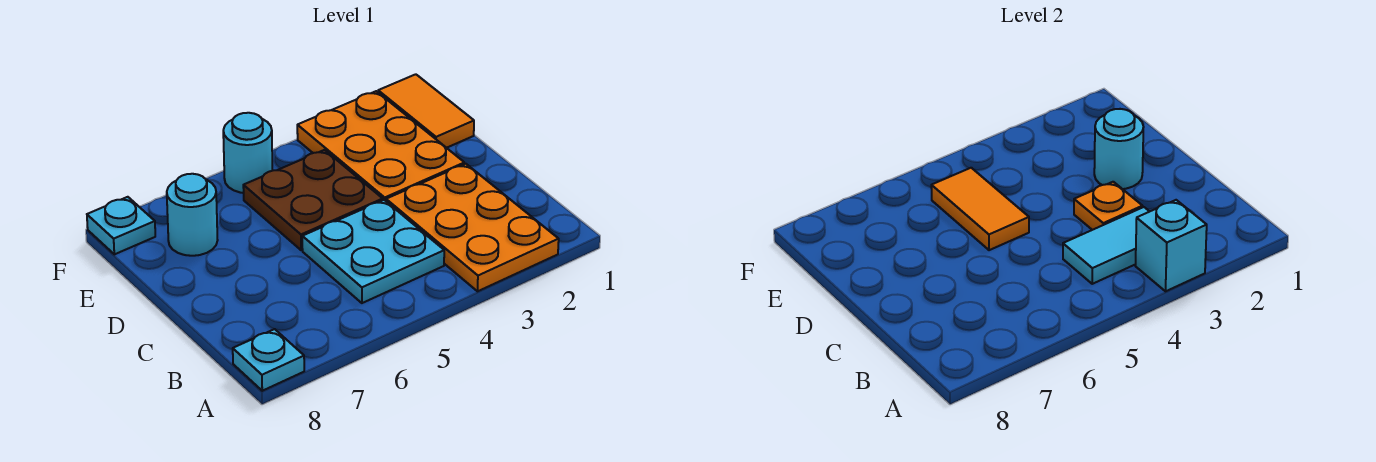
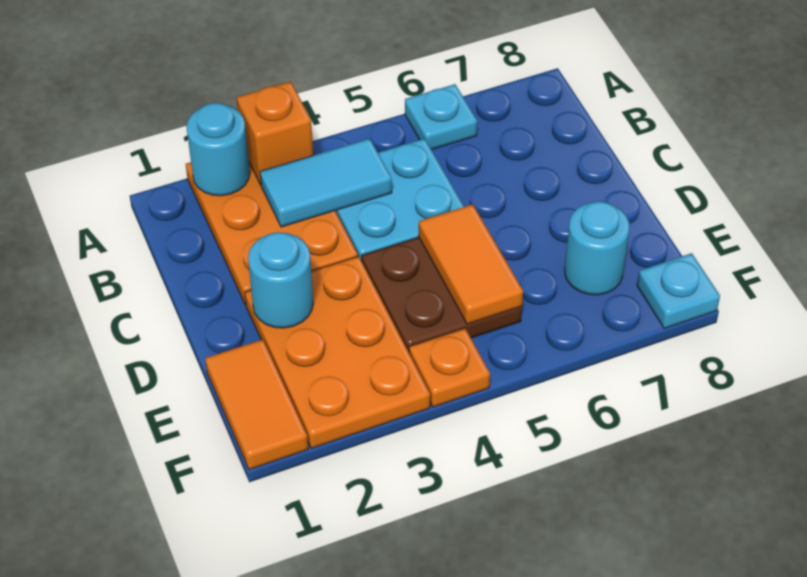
cyan 1x1 brick [1136,200,1207,291] -> orange 1x1 brick [237,82,313,185]
cyan 1x1 plate [233,329,304,391] -> cyan 1x1 plate moved to [405,84,477,150]
orange 1x1 plate [1074,182,1143,230] -> orange 1x1 plate moved to [409,328,490,407]
cyan 1x1 round brick [223,113,272,193] -> cyan 1x1 round brick moved to [186,103,250,196]

